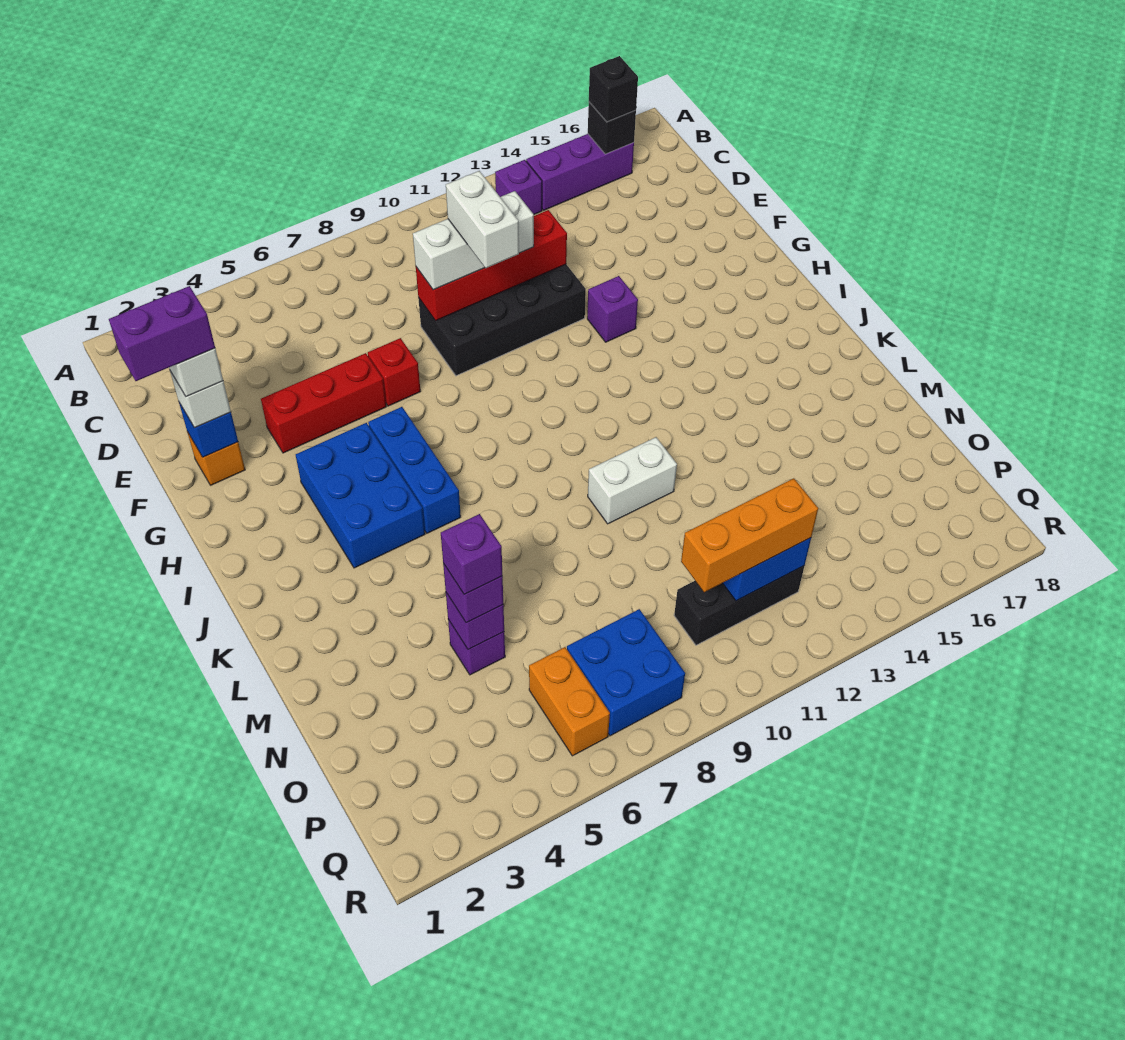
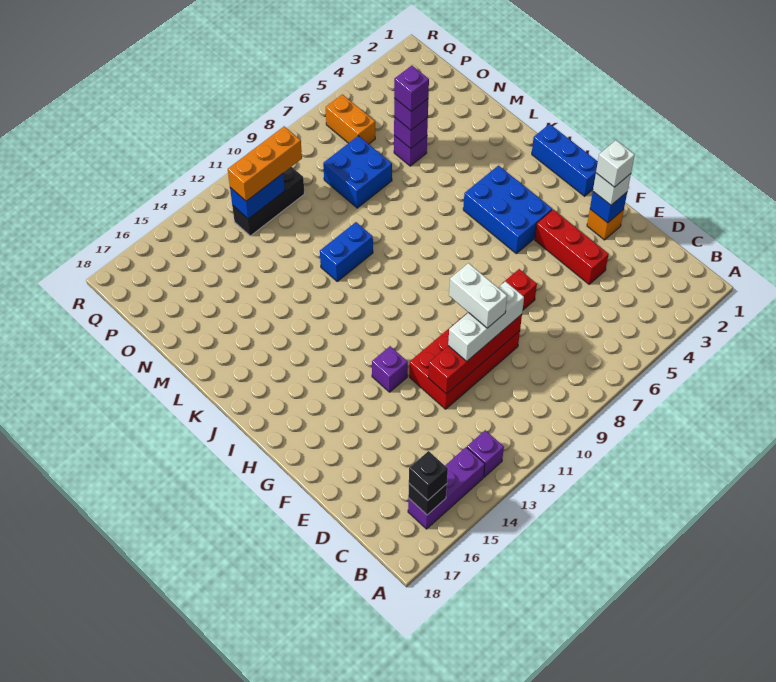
black 2x4 brick [418,264,586,376] -> red 2x4 brick [409,312,520,409]
purple 1x2 brick [109,286,215,381] -> none
red 1x3 brick [261,353,386,453] -> red 1x3 brick turned to [535,210,609,284]
blue 1x3 brick [368,407,461,533] -> blue 1x3 brick moved to [532,124,598,196]
white 1x2 brick [588,437,677,524] -> blue 1x2 brick [320,222,373,281]
blue 2x2 brick [567,609,685,736] -> blue 2x2 brick moved to [323,136,392,208]

